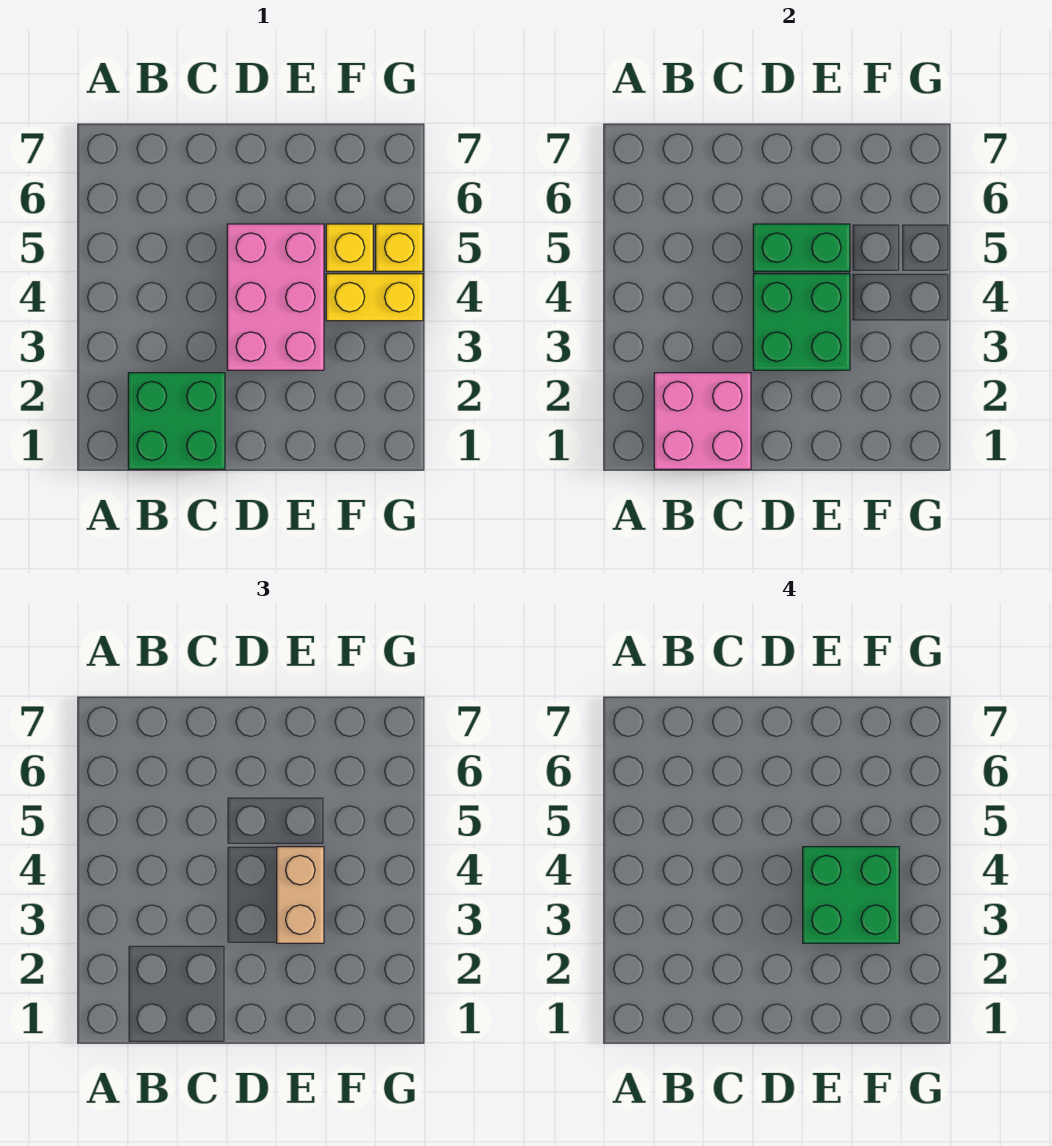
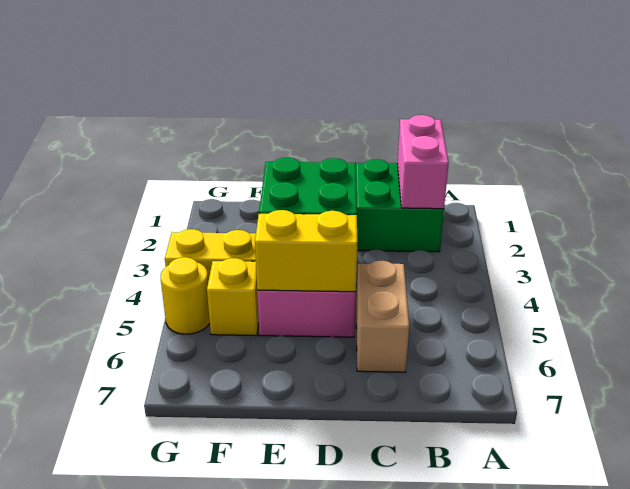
pink 2x2 brick [654,373,751,469] -> pink 1x2 brick [397,115,449,209]
green 1x2 brick [753,224,850,271] -> yellow 1x2 brick [255,210,357,292]
tan 1x2 brick [277,847,324,943] -> tan 1x2 brick moved to [356,261,409,372]
green 2x2 brick [803,847,899,943] -> none
yellow 1x1 brick [376,224,423,271] -> yellow 1x1 round brick [161,257,210,334]

